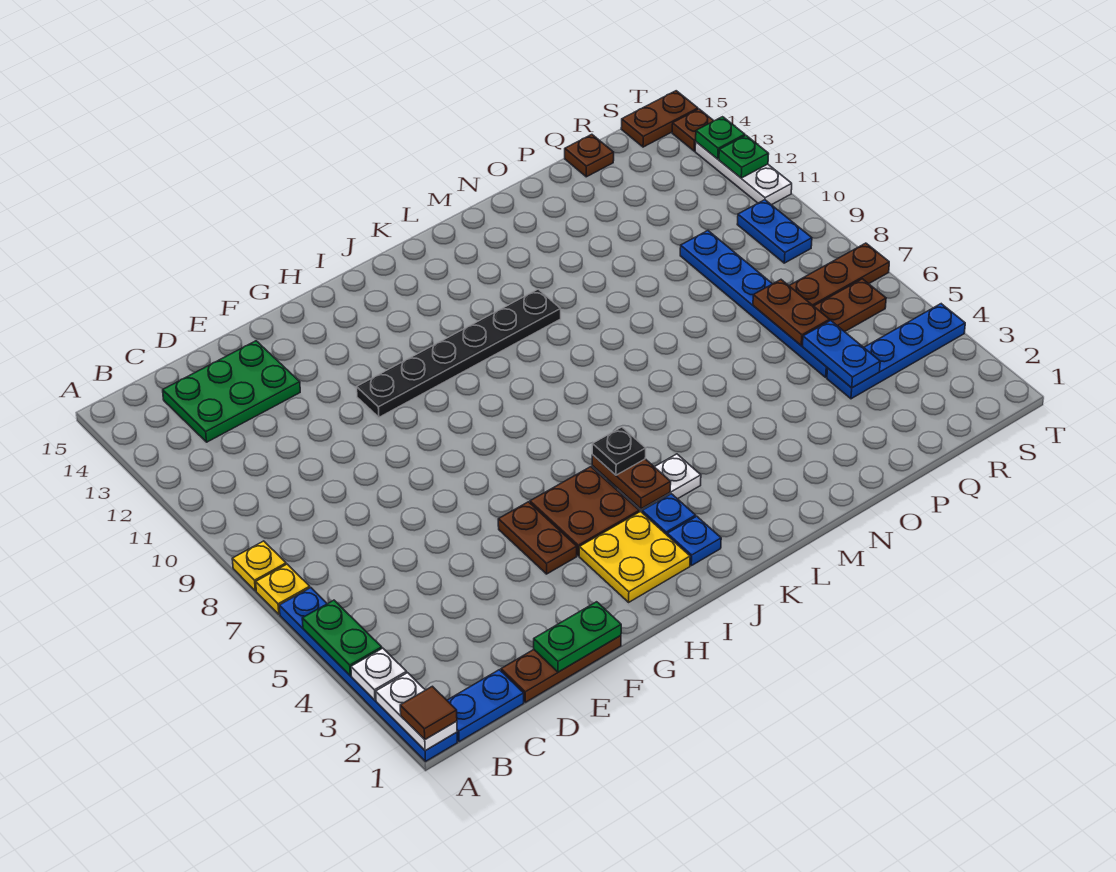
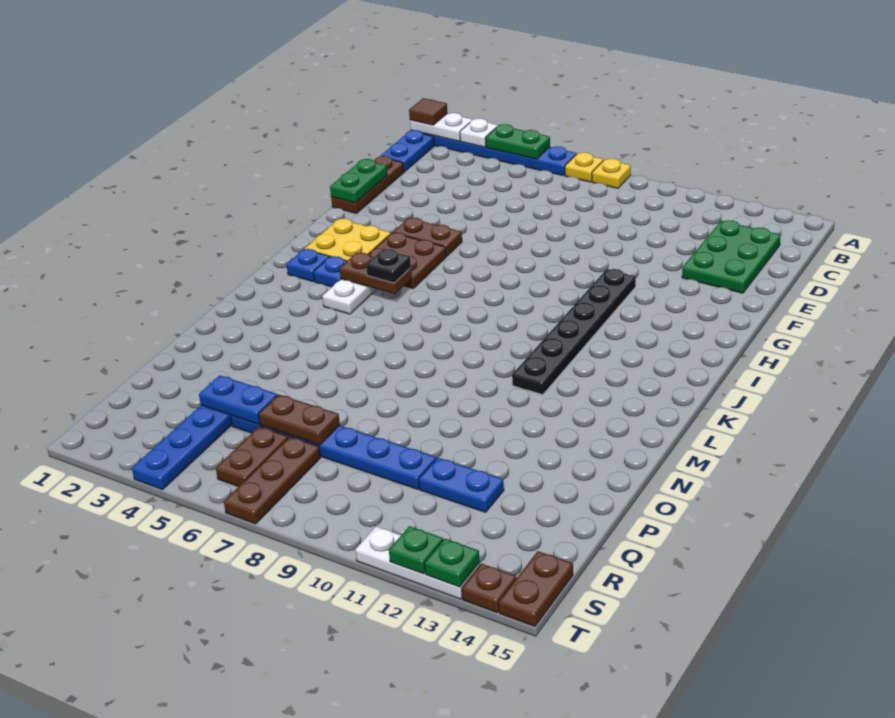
brown 1x1 plate [565,134,614,177] -> none
blue 1x2 plate [737,200,812,263] -> blue 1x2 plate moved to [419,458,504,512]

